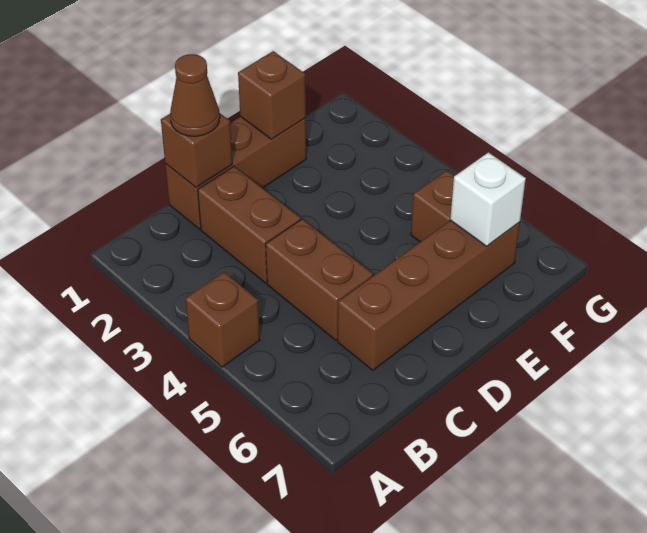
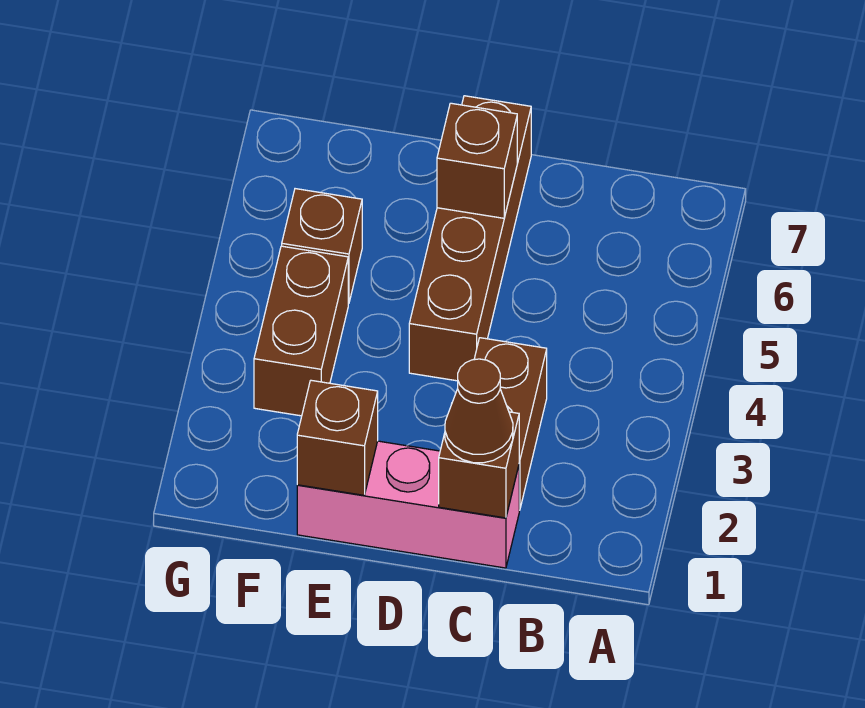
brown 1x1 brick [185,272,260,367] -> brown 1x1 brick moved to [437,103,517,218]
brown 1x3 brick [165,117,306,229] -> pink 1x3 brick [297,441,519,568]
brown 1x2 brick [266,219,373,340] -> brown 1x2 brick moved to [254,246,348,416]
brown 1x4 brick [338,220,520,370] -> brown 1x4 brick turned to [409,96,531,381]
white 1x1 brick [450,152,526,246] -> none

